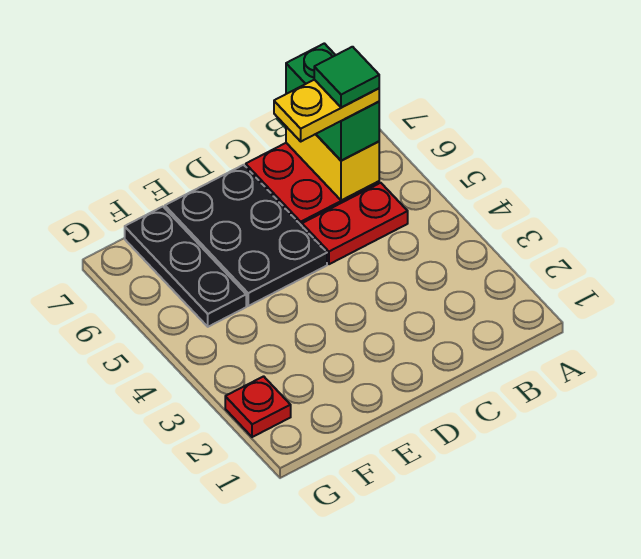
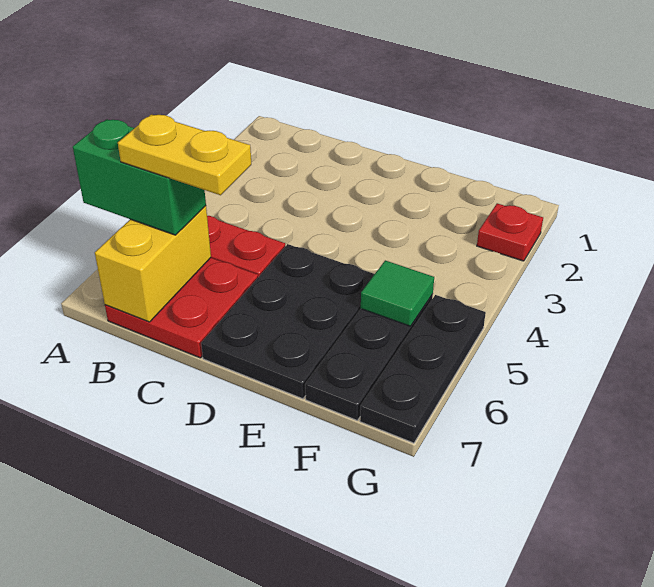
green 1x2 brick [286,43,379,161] -> green 1x2 brick turned to [73,119,206,235]
green 1x1 tile [314,47,379,107] -> green 1x1 tile moved to [361,260,434,326]
none -> black 1x3 plate [360,295,486,443]

